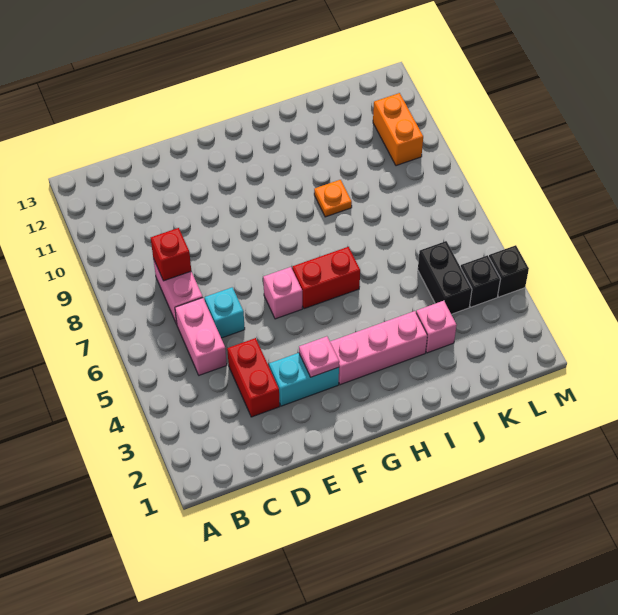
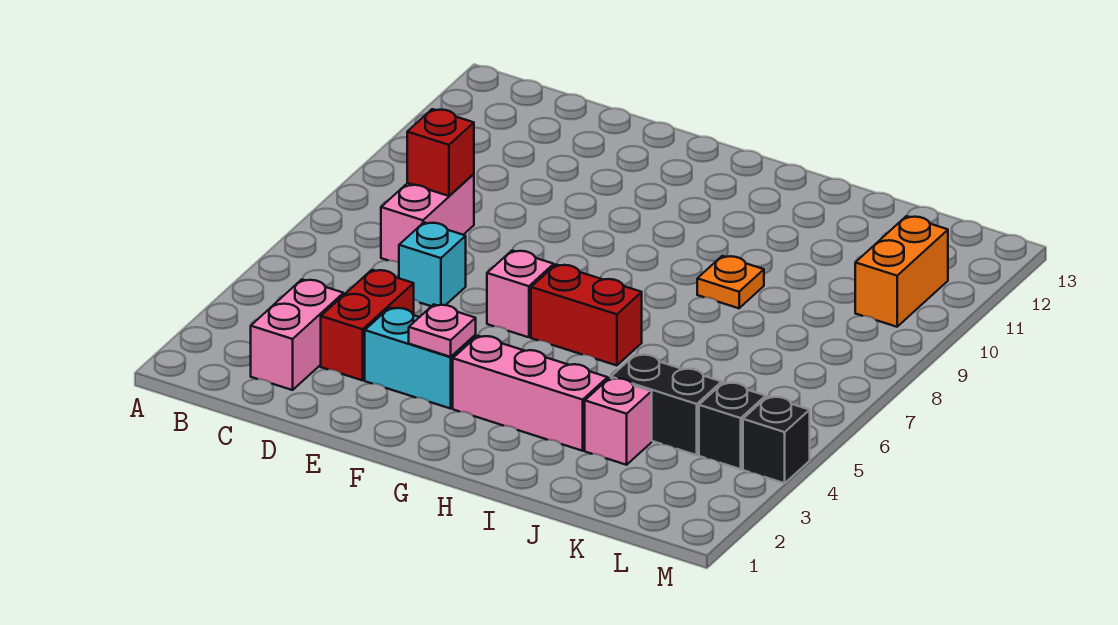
pink 1x2 brick [175,298,227,375] -> pink 1x2 brick moved to [251,280,344,390]
black 1x2 brick [418,241,472,314] -> black 1x2 brick turned to [611,354,722,455]

